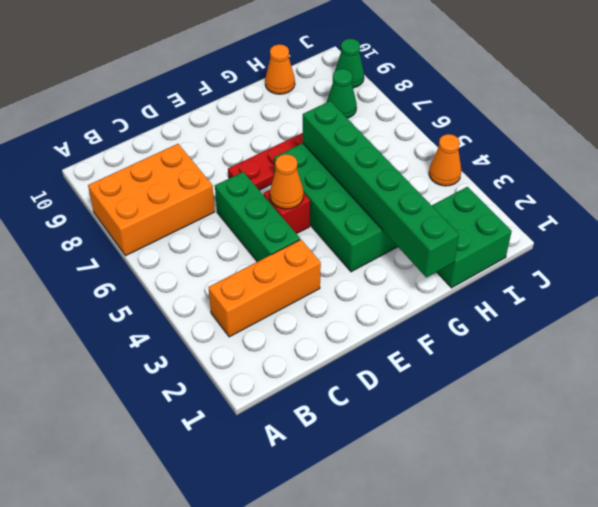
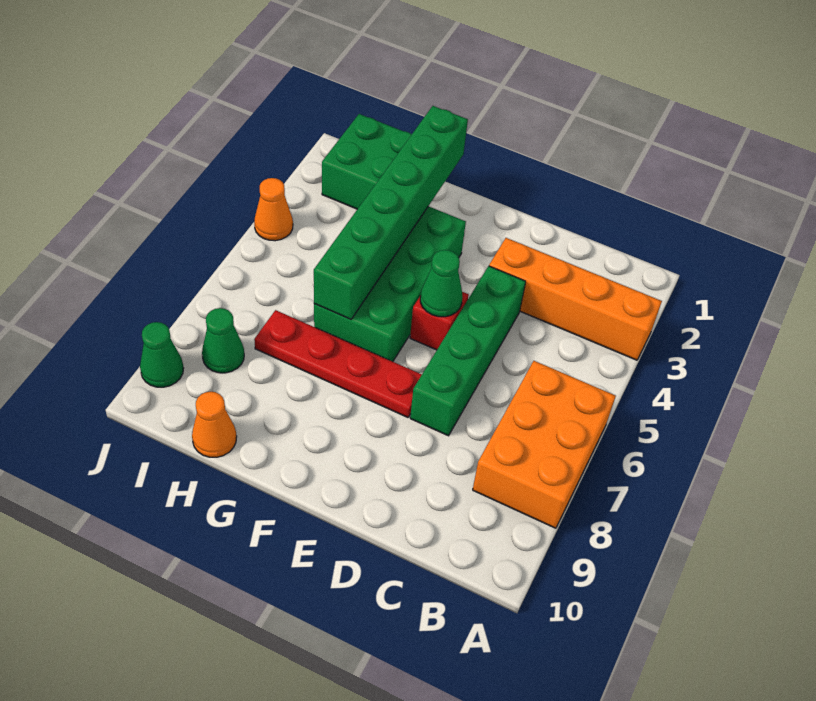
orange 2x3 brick [88,144,215,256] -> orange 2x3 brick turned to [473,361,616,528]
orange 1x3 brick [208,240,321,337] -> orange 1x4 brick [489,238,662,360]
green 1x3 brick [215,172,300,262] -> green 1x4 brick [410,266,526,436]
orange 1x1 cone [270,154,304,209] -> green 1x1 cone [420,250,463,317]

